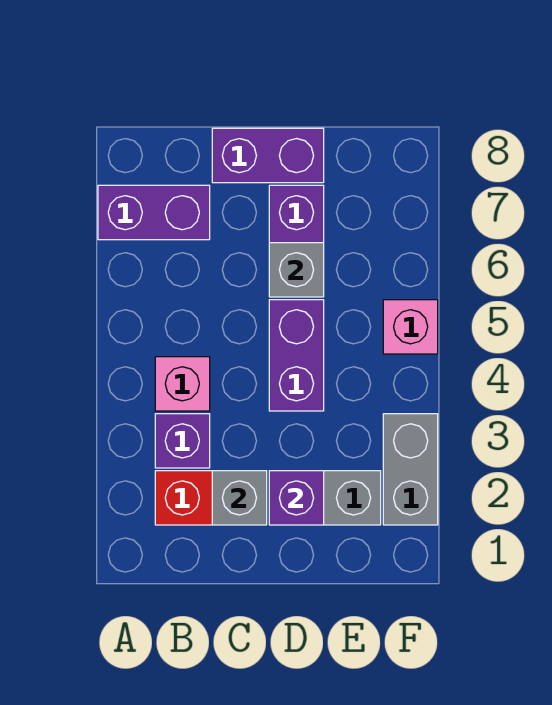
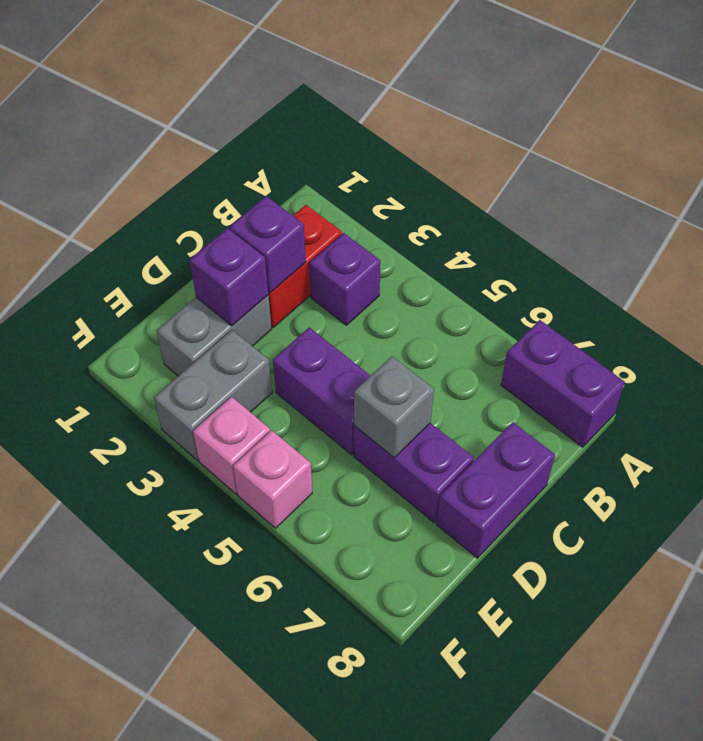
purple 1x2 brick [98,185,210,240] -> purple 1x2 brick turned to [501,320,625,447]
pink 1x1 brick [155,357,210,411] -> pink 1x1 brick moved to [193,397,270,494]
grey 1x1 brick [212,471,267,525] -> purple 1x1 brick [230,196,306,293]
grey 1x2 brick [383,414,438,525] -> grey 1x2 brick turned to [154,330,272,460]

